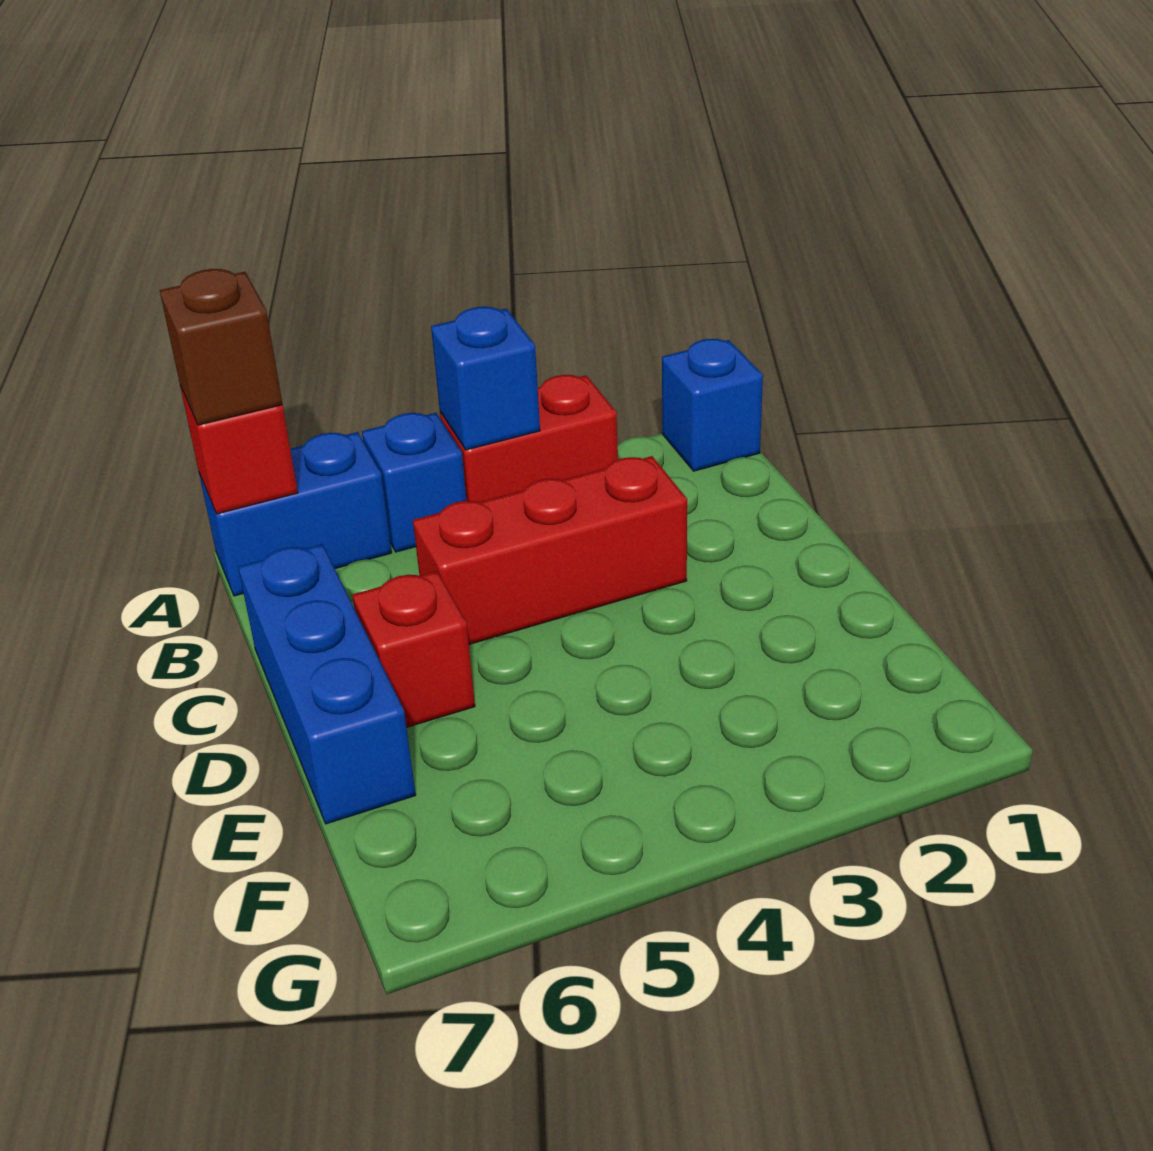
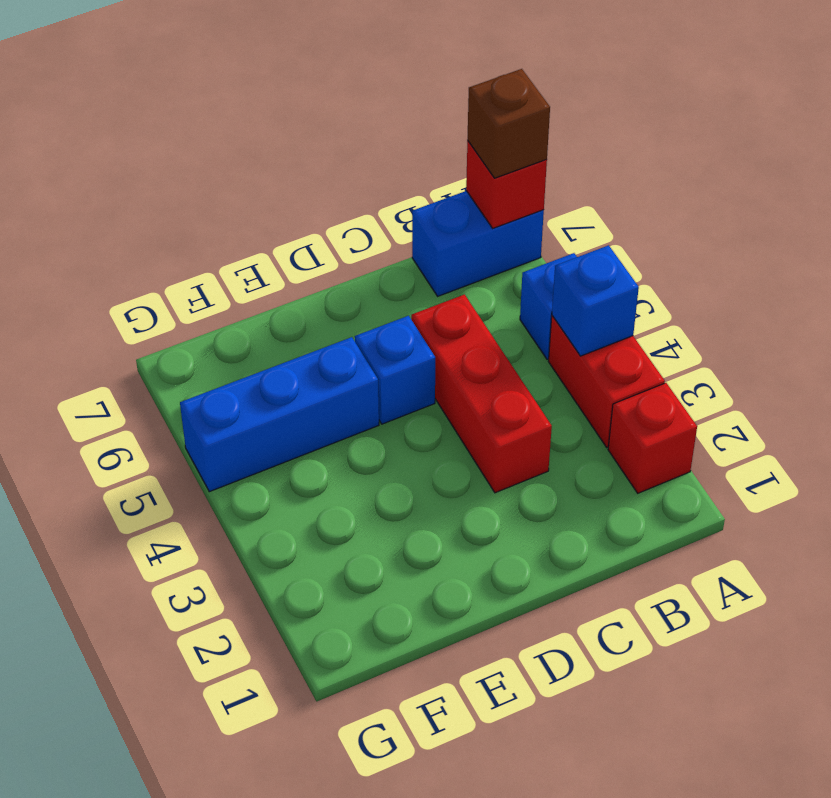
blue 1x1 brick [662,339,763,471] -> blue 1x1 brick moved to [355,316,435,424]
blue 1x2 brick [199,432,392,596] -> blue 1x2 brick turned to [412,191,544,296]
blue 1x3 brick [238,544,416,824] -> blue 1x3 brick moved to [180,337,379,492]
red 1x1 brick [352,571,475,728] -> red 1x1 brick moved to [608,383,697,493]

